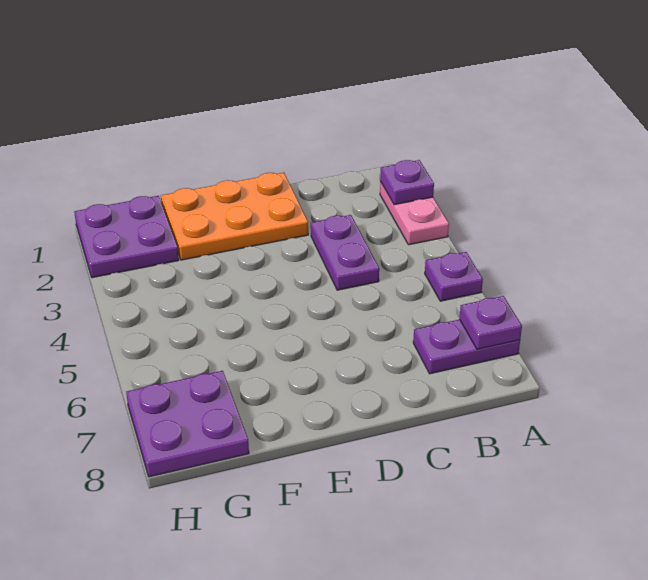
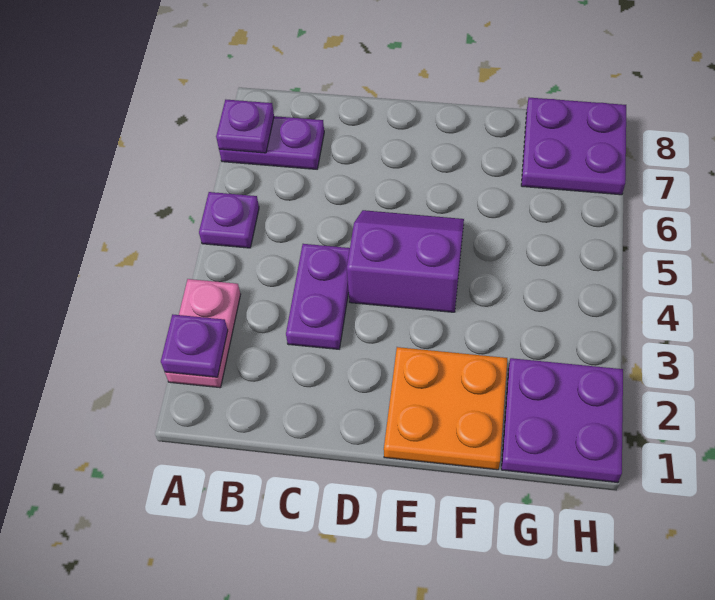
orange 2x3 plate [161,173,308,260] -> orange 2x2 plate [384,347,507,470]
none -> purple 2x2 slope [347,210,464,312]

